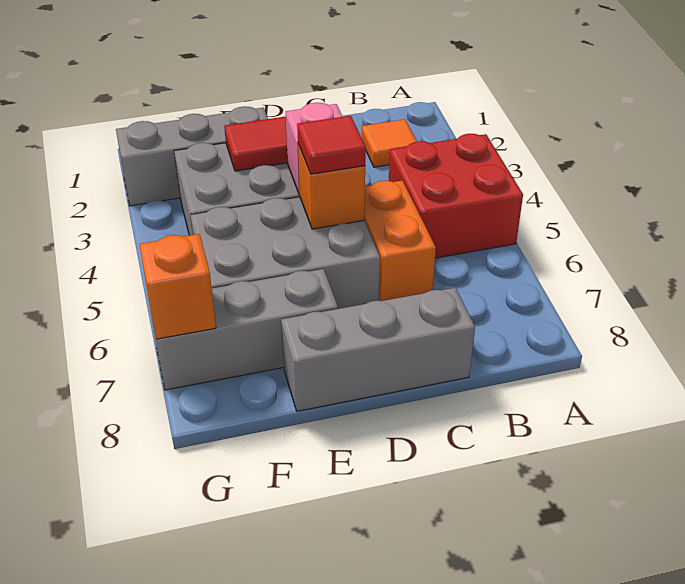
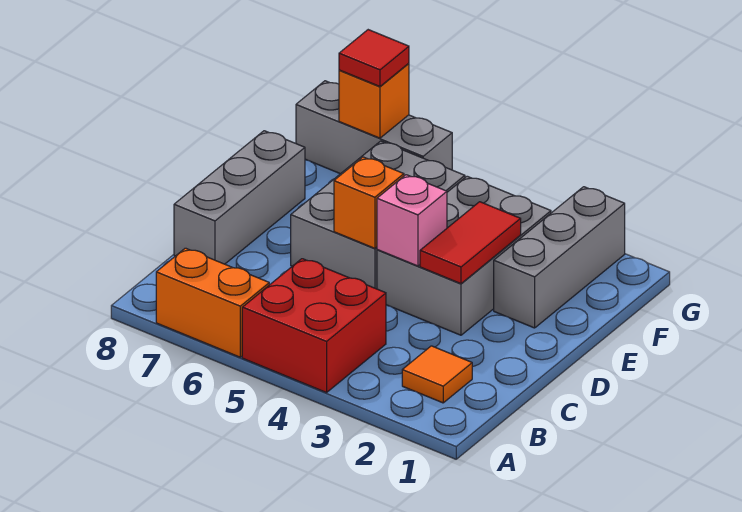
orange 1x2 brick [364,180,436,301] -> orange 1x2 brick moved to [156,248,269,357]
red 1x1 tile [297,116,366,174] -> red 1x1 tile moved to [339,30,409,86]
grey 1x3 brick [150,269,338,390] -> grey 1x3 brick turned to [296,81,452,174]

